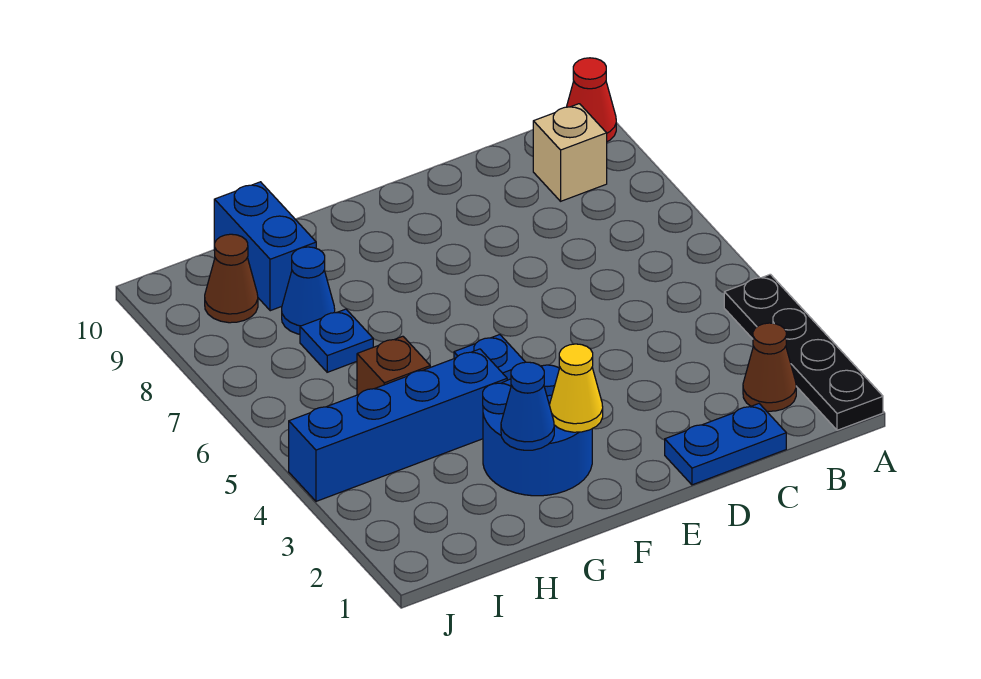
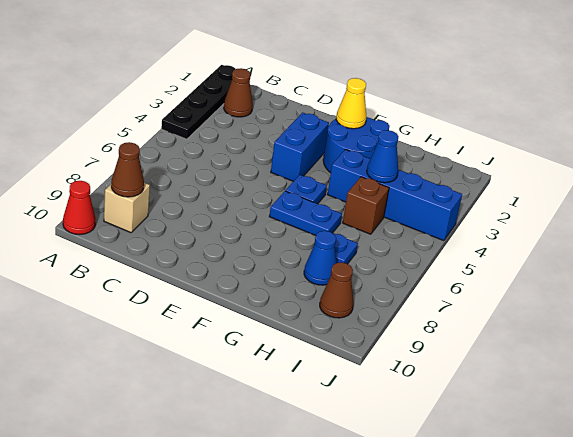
none -> brown 1x1 cone [111,142,144,197]
blue 1x2 plate [665,404,786,485] -> blue 1x2 plate moved to [269,191,342,235]
blue 1x1 cone [501,362,554,450] -> blue 1x1 cone moved to [367,130,399,183]
blue 1x2 brick [214,182,316,311] -> blue 1x2 brick moved to [271,113,329,181]

